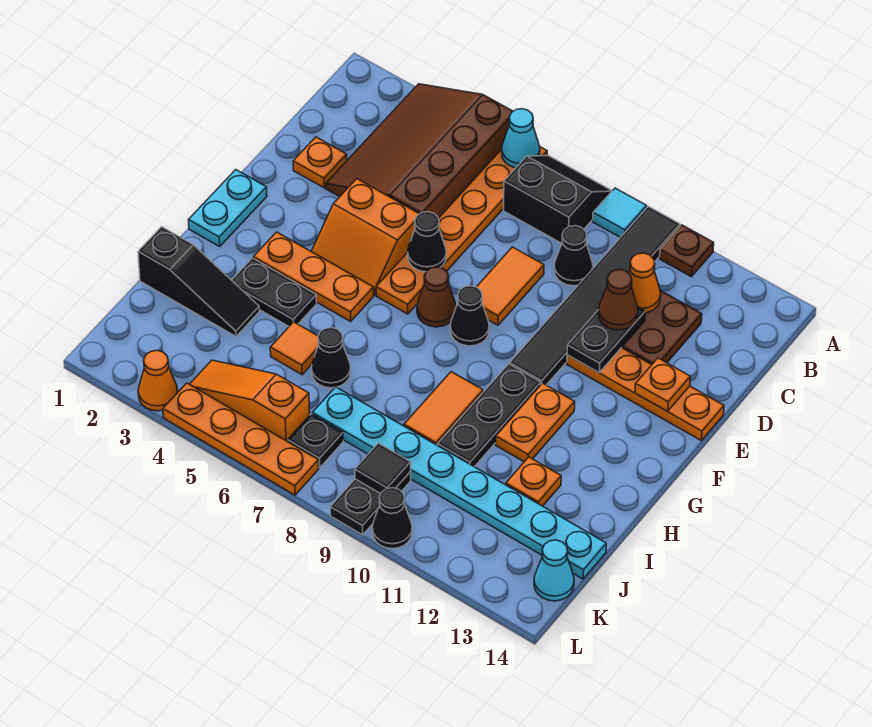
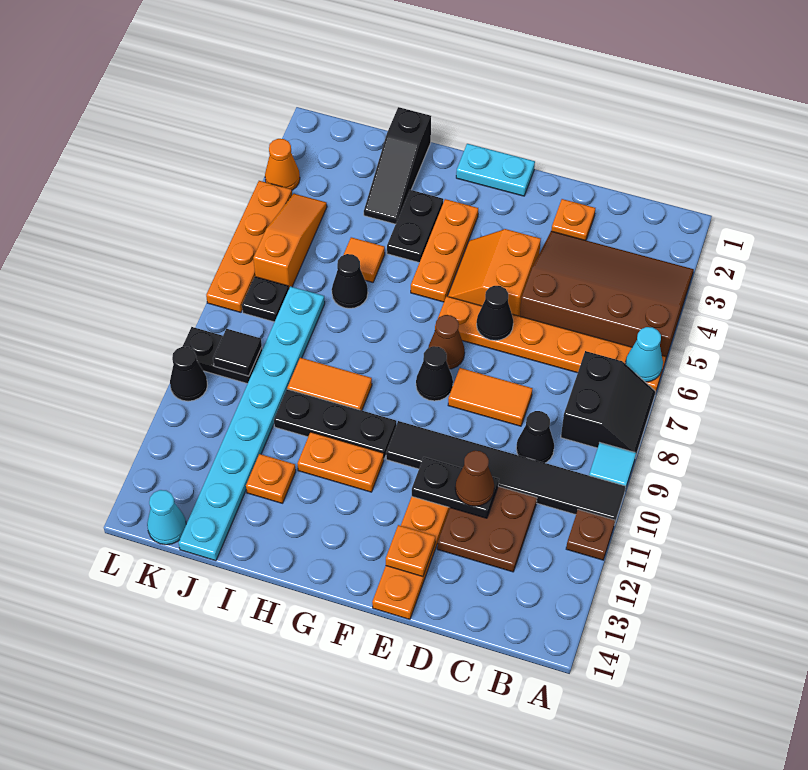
orange 1x1 cone [629,253,661,313] -> none

